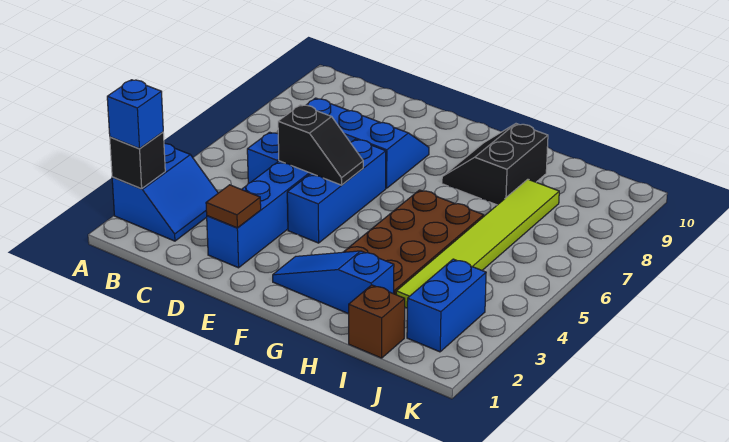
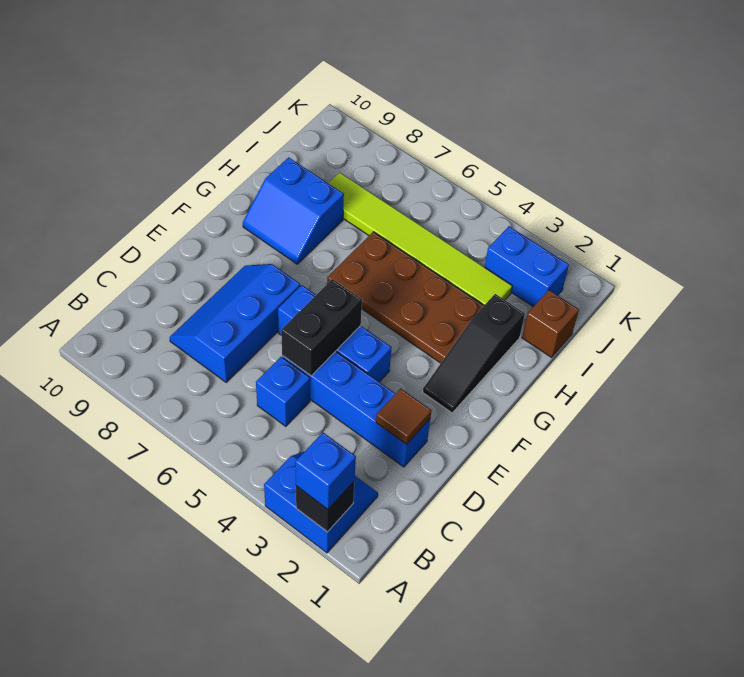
black 1x2 slope [278,105,363,185] -> black 1x2 brick [281,279,362,376]
blue 1x3 slope [273,251,394,314] -> black 1x3 slope [423,294,525,413]
black 2x2 slope [442,124,548,205] -> blue 2x2 slope [243,157,344,264]

